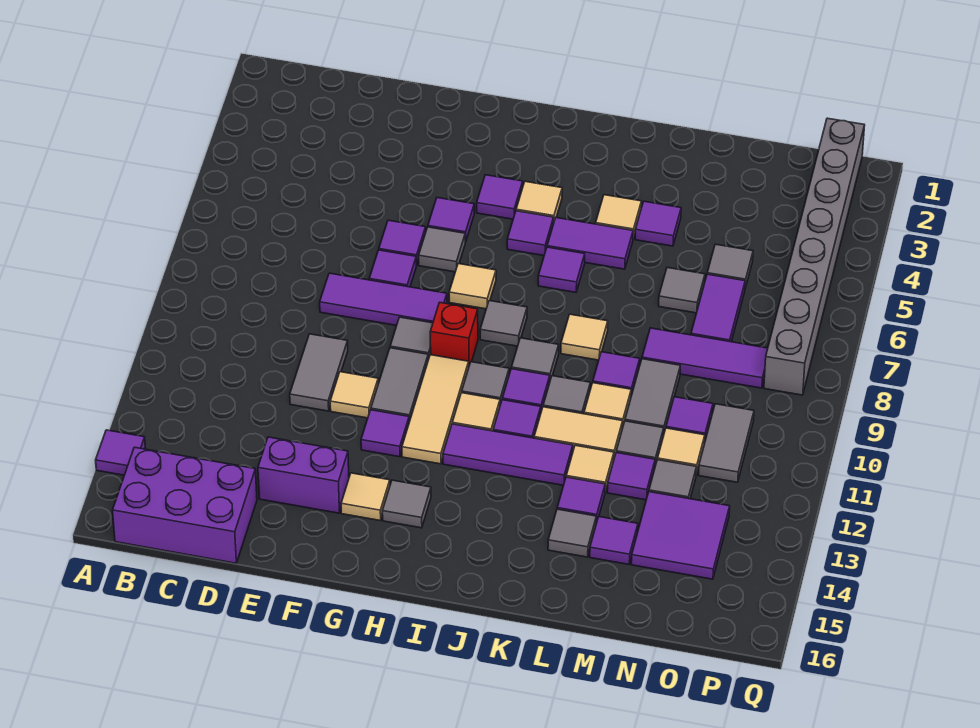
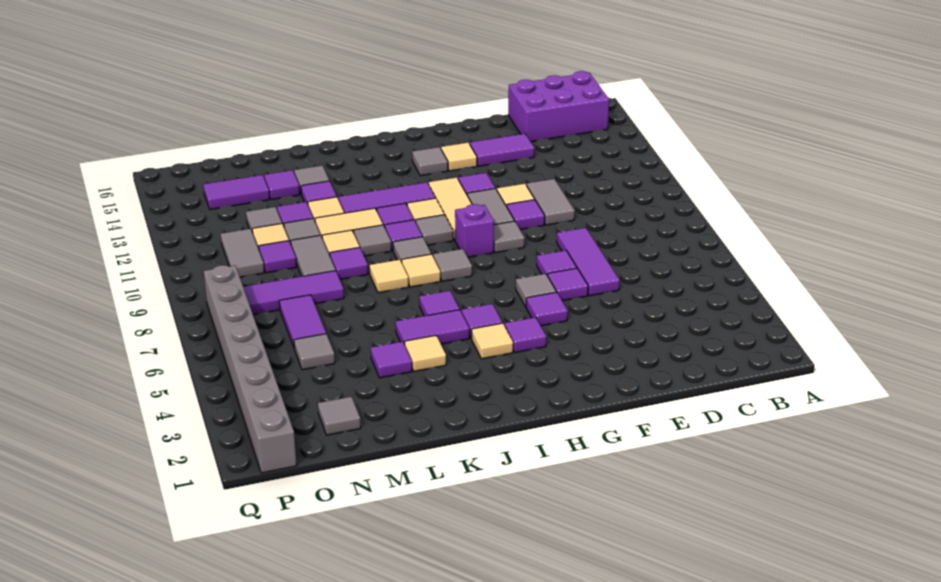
purple 1x1 tile [96,430,145,475] -> purple 1x1 tile moved to [507,200,545,230]
purple 1x3 tile [320,273,447,325] -> purple 1x3 tile turned to [557,228,620,296]
purple 1x2 brick [258,437,349,513] -> purple 1x2 tile [470,134,534,166]
tan 1x1 tile [449,264,496,309] -> tan 1x1 tile moved to [402,254,441,287]
red 1x1 brick [430,302,478,365] -> purple 1x1 brick [455,204,494,257]
grey 1x1 tile [659,268,705,313] -> grey 1x1 tile moved to [318,397,361,435]
purple 2x2 tile [631,492,730,579] -> purple 1x2 tile [203,175,269,209]

